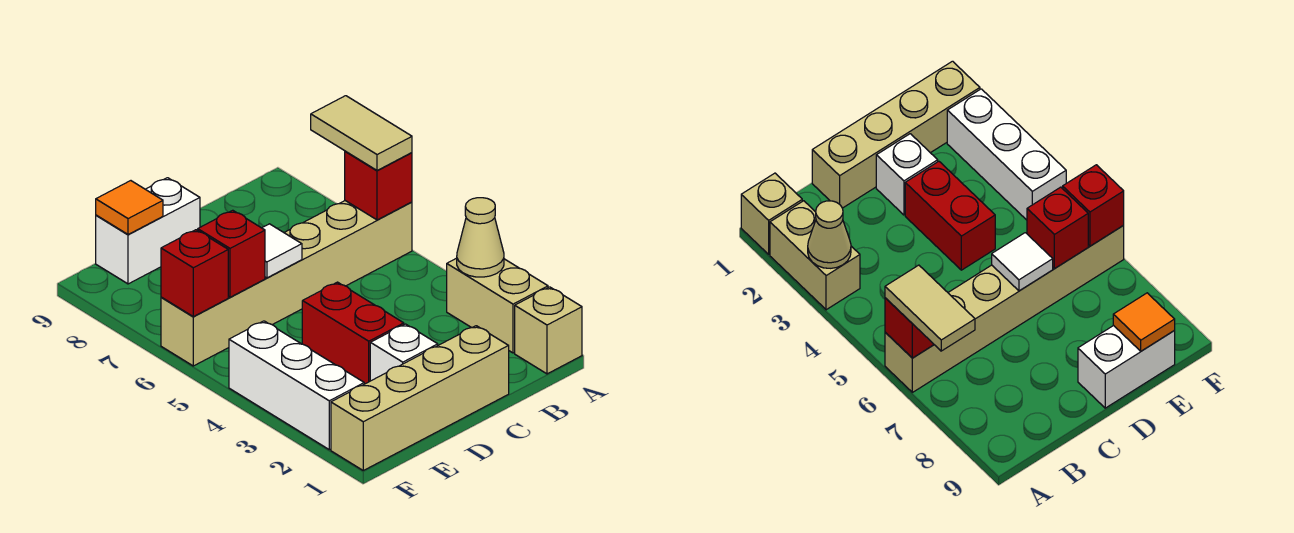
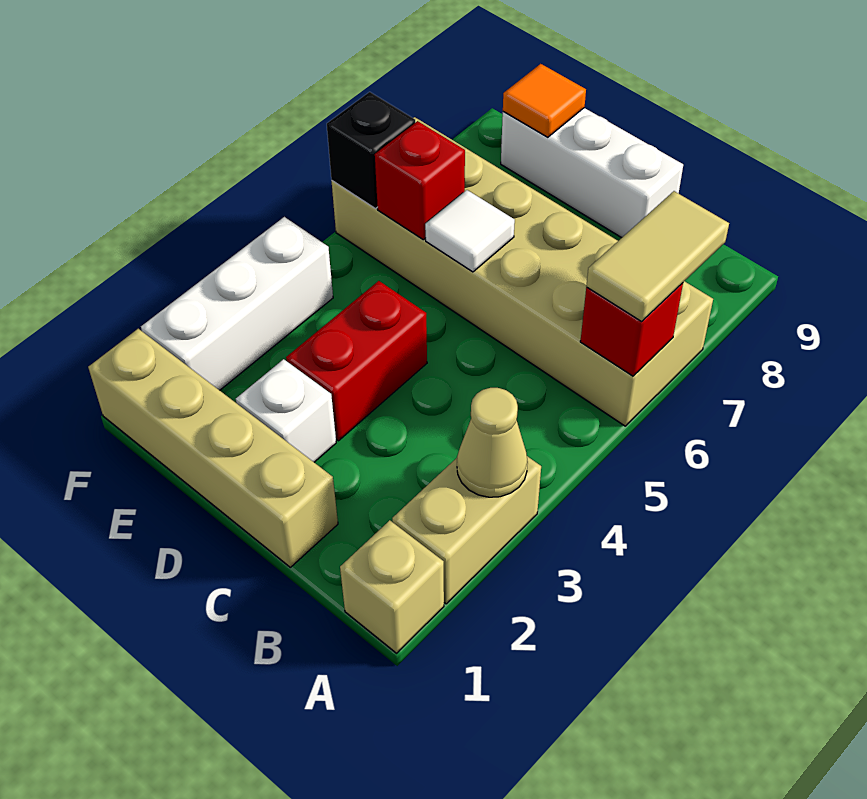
tan 1x6 brick [161,201,412,366] -> tan 2x6 brick [332,117,713,426]
white 1x2 brick [96,178,200,284] -> white 1x3 brick [501,108,683,238]
red 1x1 brick [161,230,228,317] -> black 1x1 brick [327,92,415,208]

